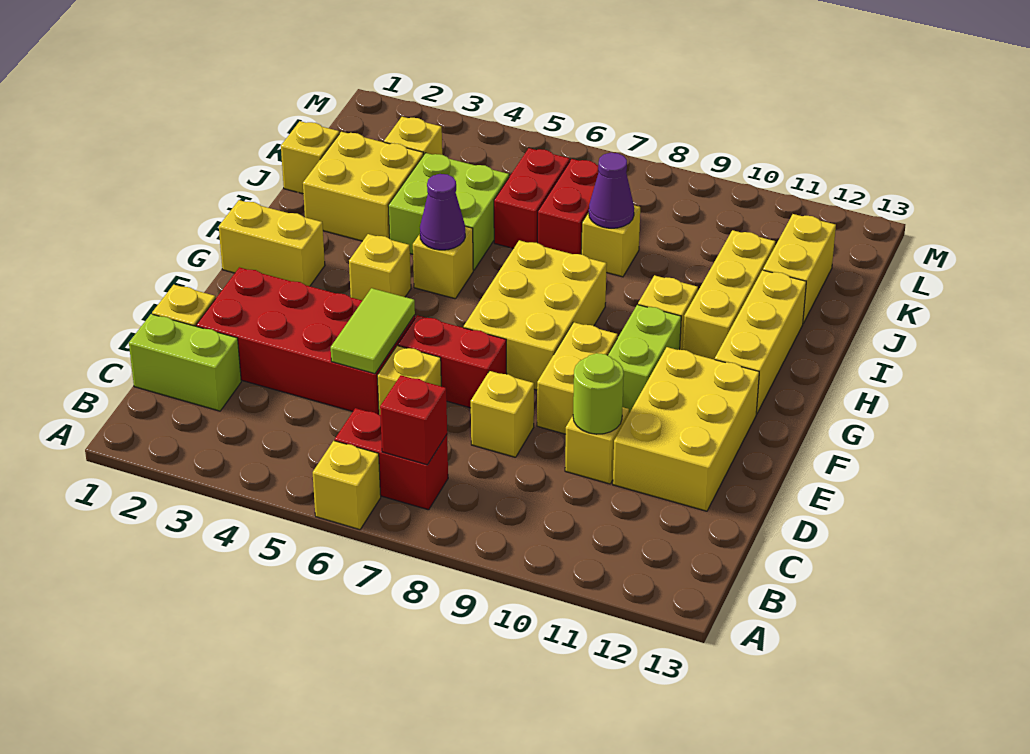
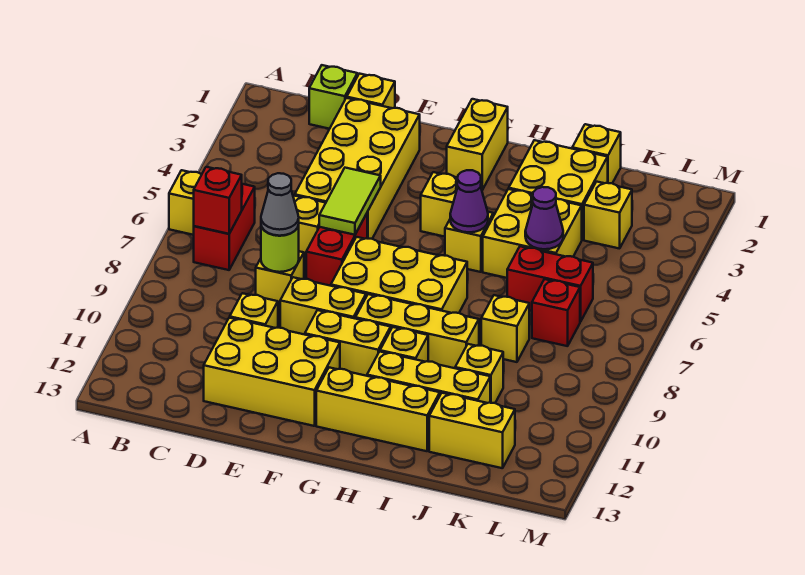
lime 1x2 brick [129,314,241,411] -> lime 1x1 brick [309,65,357,129]
red 2x4 brick [196,267,415,415] -> yellow 2x4 brick [295,98,420,239]
lime 1x2 tile [331,288,415,374] -> lime 1x2 tile turned to [319,168,381,235]
none -> grey 1x1 cone [261,173,299,236]
lime 1x1 round brick [573,353,624,434] -> lime 1x1 round brick moved to [261,225,299,272]
lime 1x2 brick [608,305,681,413] -> yellow 1x2 brick [305,310,391,376]
none -> yellow 1x3 brick [355,294,479,368]
lime 2x2 brick [388,153,509,270] -> yellow 2x2 brick [483,189,582,278]
red 1x2 brick [538,159,598,254] -> red 1x1 brick [532,279,580,346]
purple 1x1 cone [589,153,634,228] -> purple 1x1 cone moved to [525,187,563,249]
none -> yellow 1x1 brick [455,344,503,403]

